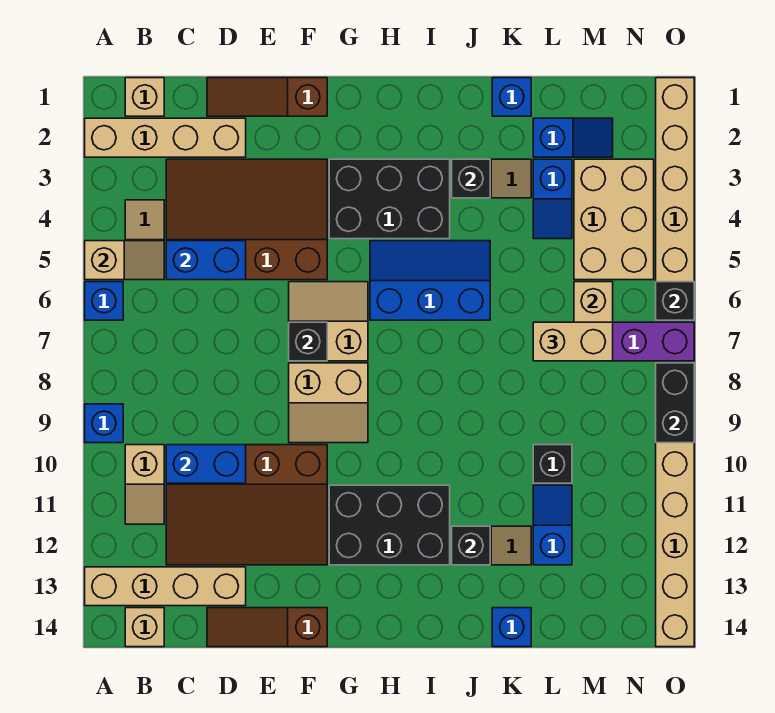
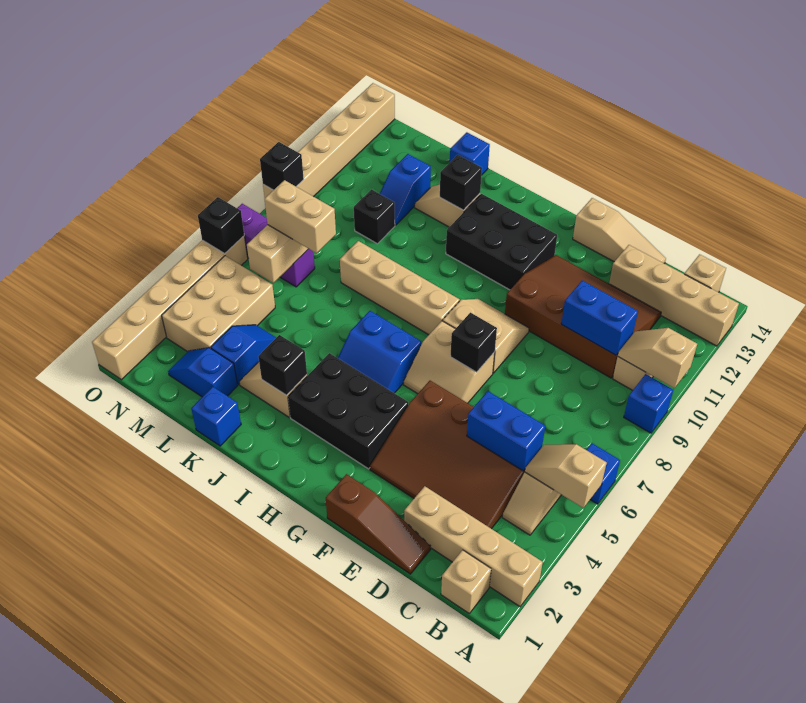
none -> tan 1x2 slope [618,328,697,388]
brown 1x3 slope [207,608,327,647] -> tan 1x3 slope [573,198,666,263]
blue 2x3 slope [370,241,490,320] -> blue 2x2 slope [338,311,421,393]
none -> tan 1x4 brick [340,241,460,335]
black 1x2 brick [656,363,694,443] -> black 1x1 brick [260,142,304,190]

